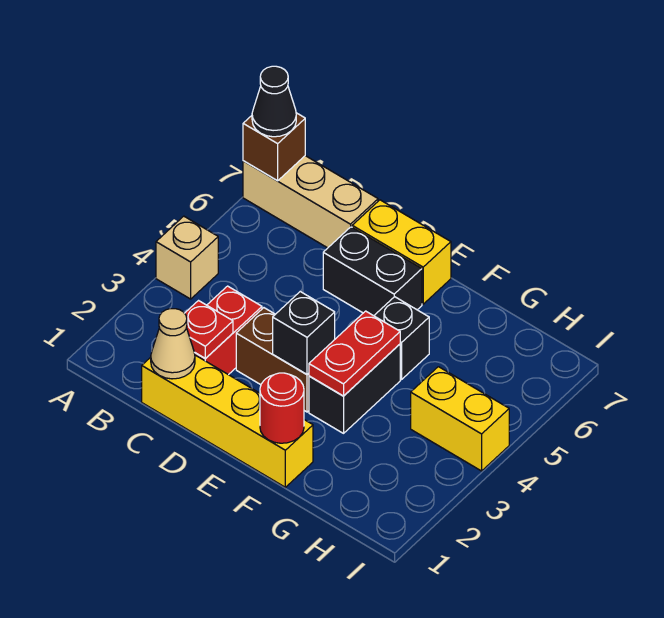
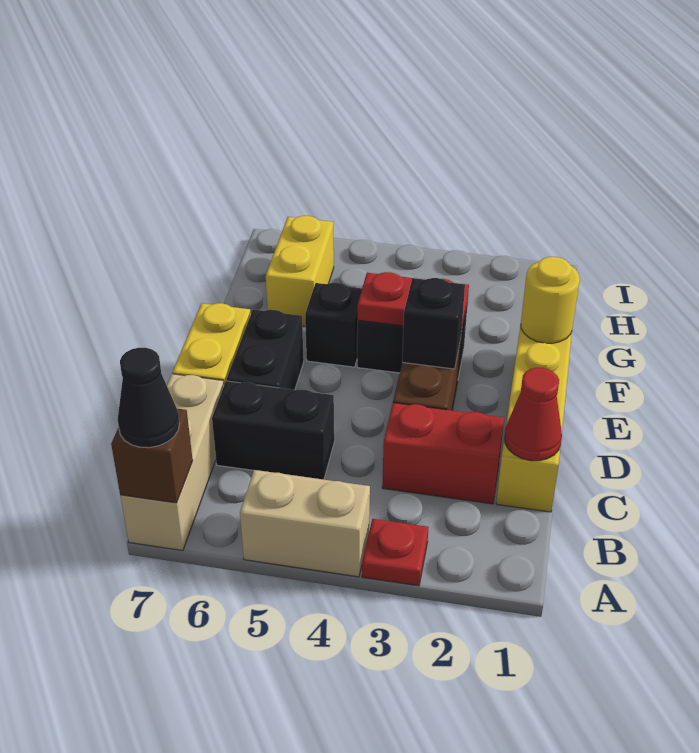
tan 1x1 brick [156,216,218,299] -> tan 1x2 brick [240,470,370,577]
tan 1x1 cone [151,309,195,379] -> red 1x1 cone [504,368,562,461]
red 1x1 plate [185,301,233,358] -> red 1x1 plate moved to [362,519,428,586]
none -> black 1x2 brick [212,381,334,479]
red 1x1 round brick [260,373,304,443] -> yellow 1x1 round brick [521,257,580,343]
yellow 1x2 brick [411,367,509,471] -> yellow 1x2 brick moved to [266,216,334,326]

